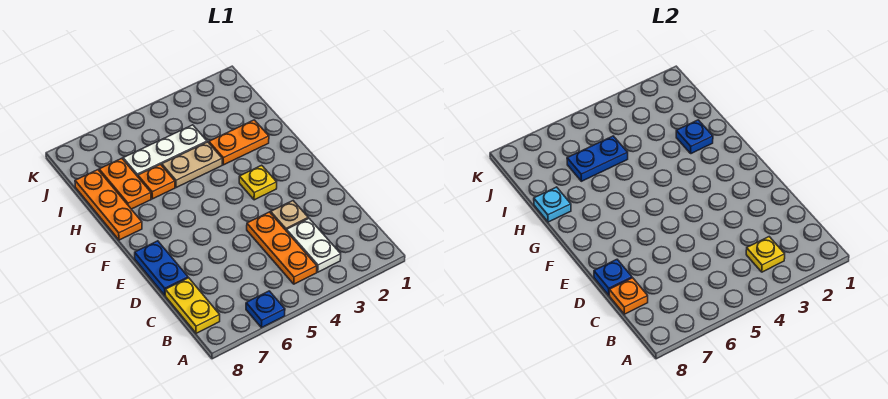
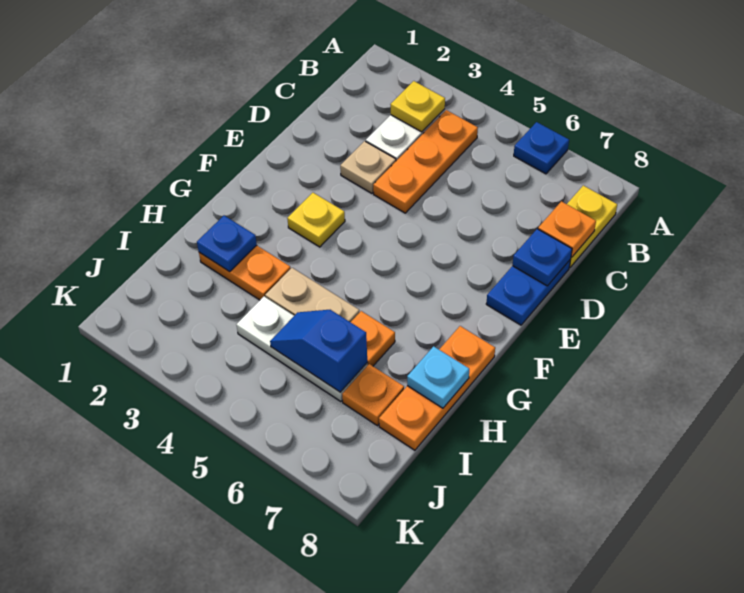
orange 1x2 plate [99,158,151,209] -> orange 1x1 plate [342,364,404,426]
blue 1x2 plate [567,136,628,181] -> blue 1x2 slope [270,310,367,392]

